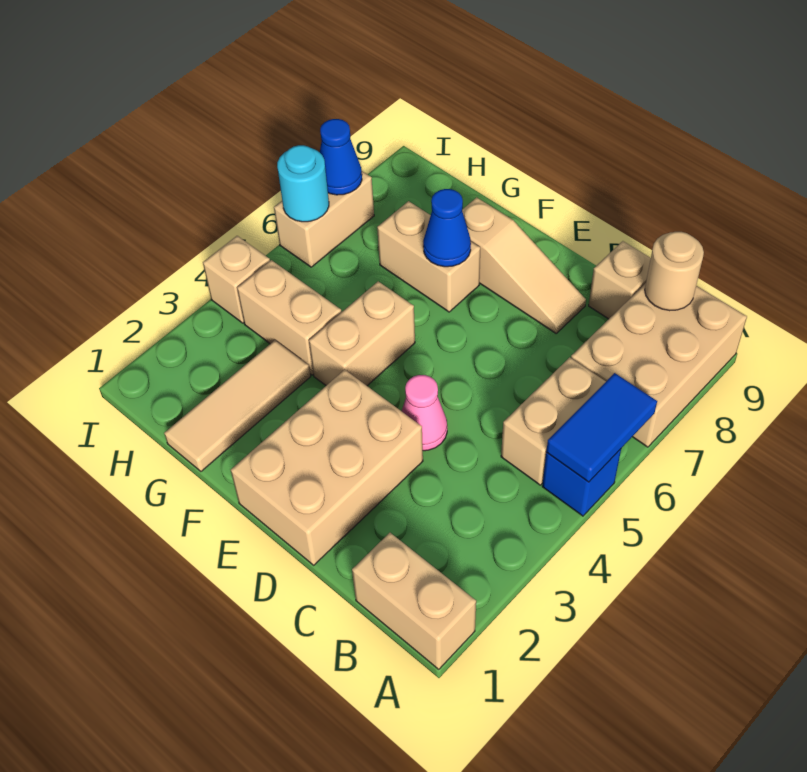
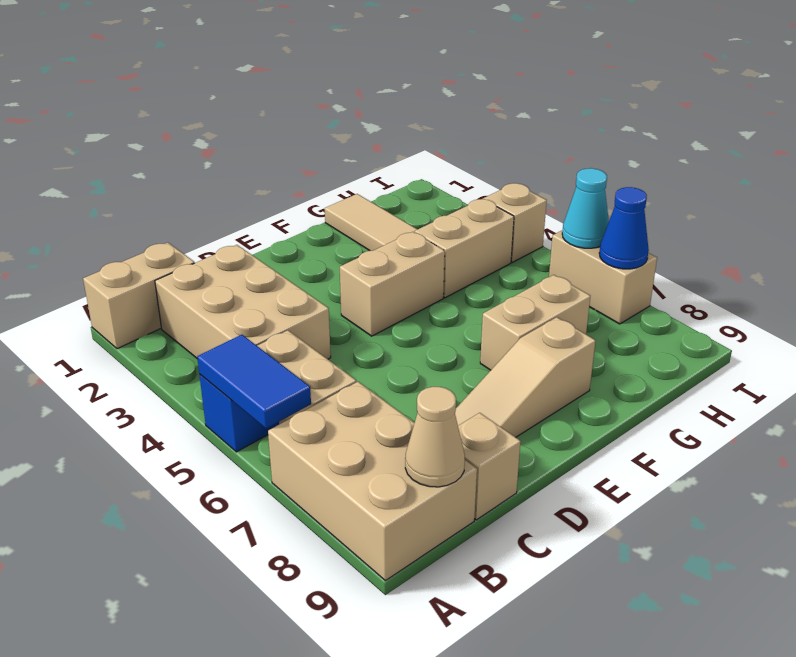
tan 1x1 round brick [645,232,704,311] -> tan 1x1 cone [405,387,465,487]
tan 2x3 brick [231,370,423,565] -> tan 2x3 brick moved to [155,245,331,359]
pink 1x1 cone [402,375,447,451] -> none
tan 1x2 brick [309,281,415,386] -> tan 1x2 brick turned to [340,232,445,336]
blue 1x1 cone [423,189,471,267] -> none
cyan 1x1 round brick [277,145,329,222] -> cyan 1x1 cone [562,168,609,248]

